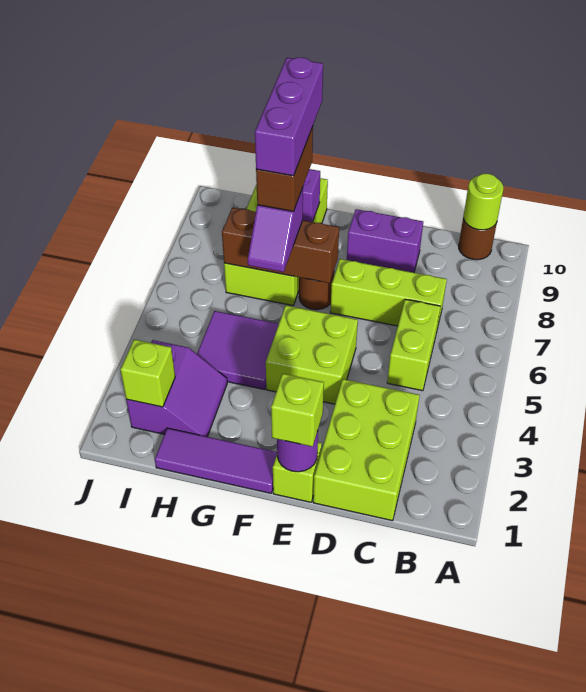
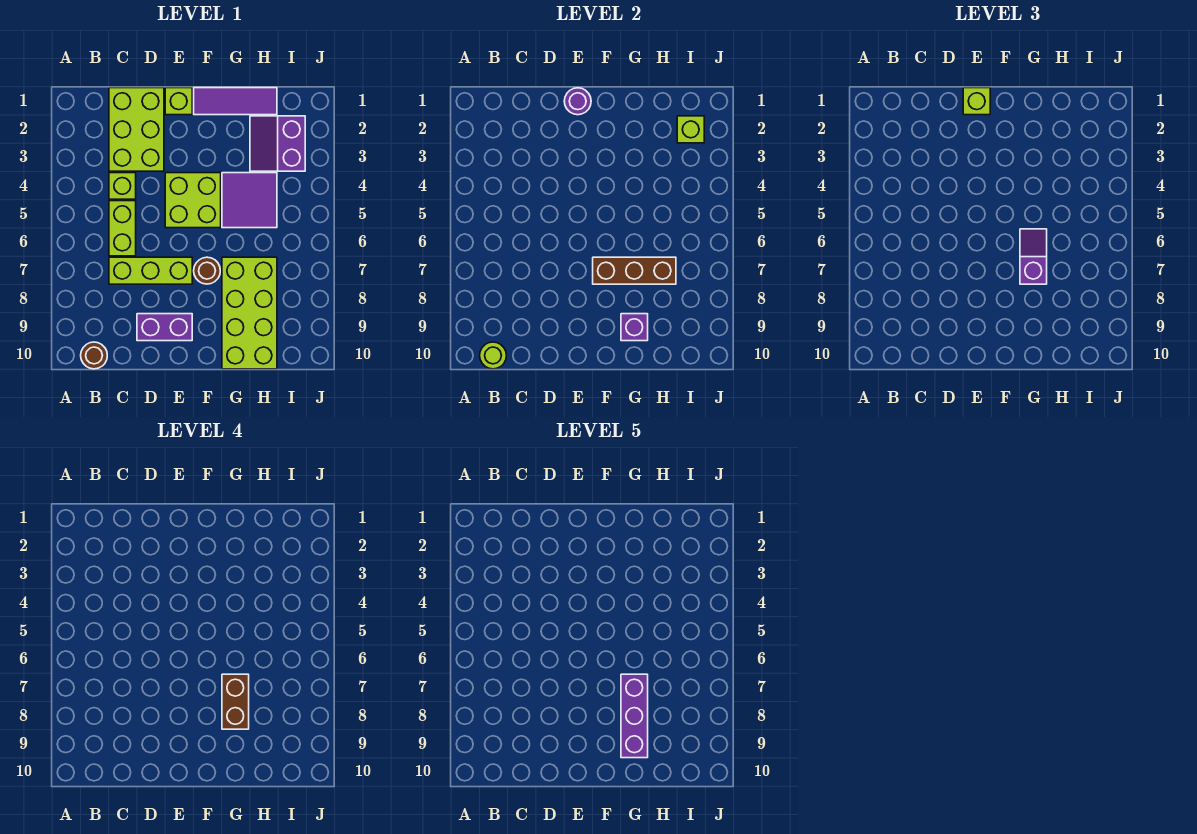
none -> lime 1x1 brick [109,173,136,199]

